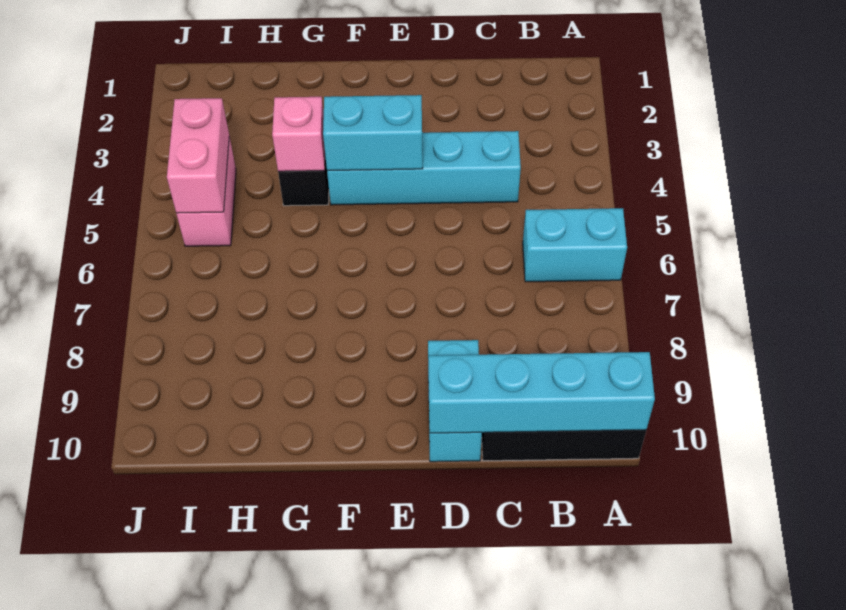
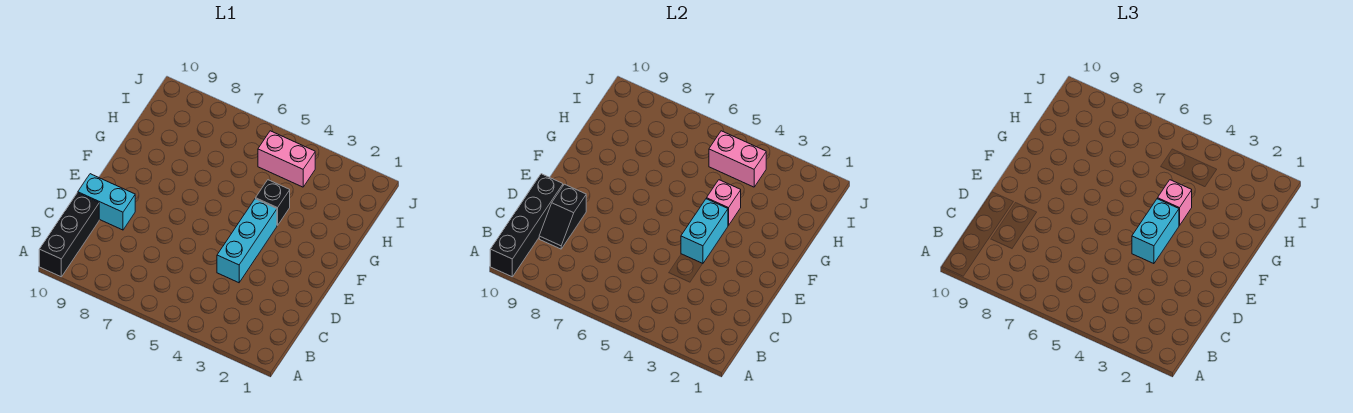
cyan 1x2 brick [523,208,627,282] -> cyan 1x2 brick moved to [1132,199,1179,264]
cyan 1x4 brick [428,352,655,433] -> black 1x4 brick [490,174,563,277]
cyan 1x4 brick [327,131,521,205] -> cyan 1x3 brick [217,199,277,283]
none -> black 1x2 slope [539,184,586,249]
none -> pink 1x1 brick [1158,180,1192,225]

